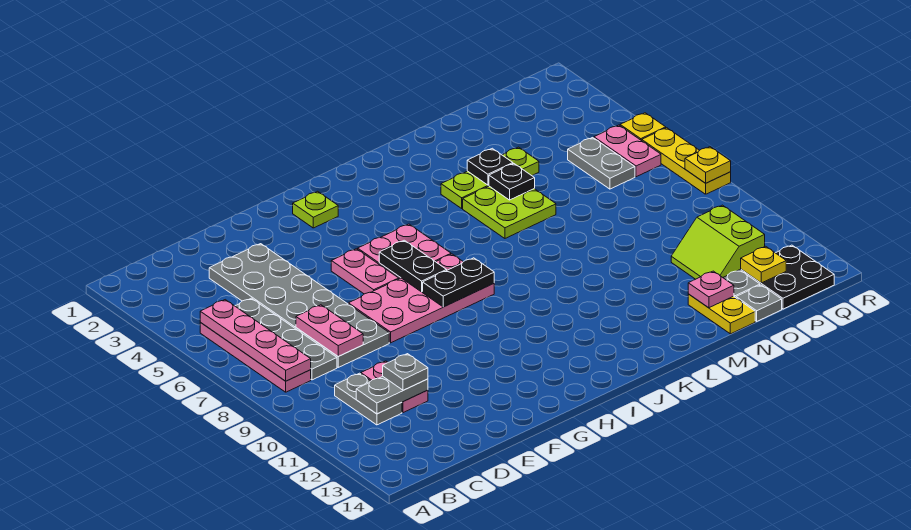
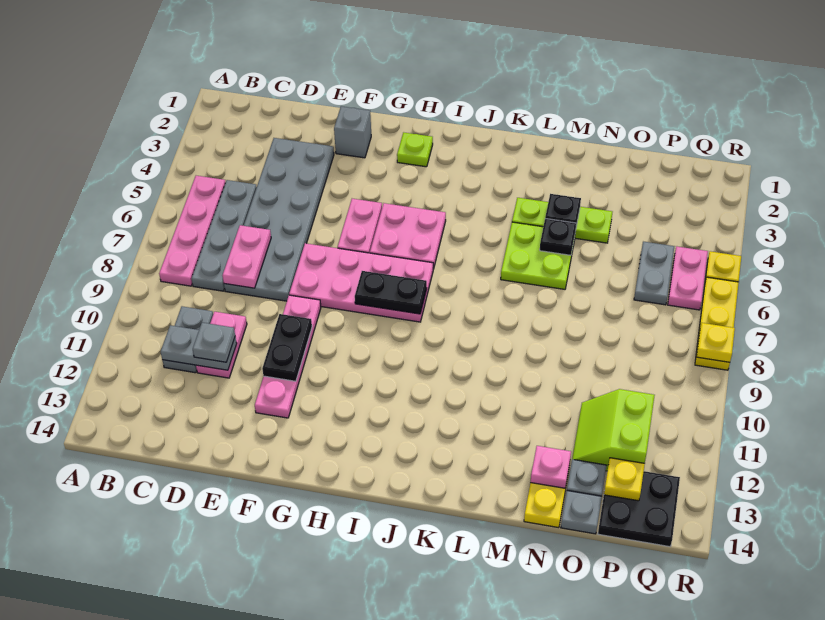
pink 1x4 plate [200,300,311,381] -> pink 1x4 plate moved to [255,295,321,418]
none -> grey 1x1 brick [334,106,371,158]
black 1x2 plate [379,240,447,292] -> black 1x2 plate moved to [262,314,312,381]

